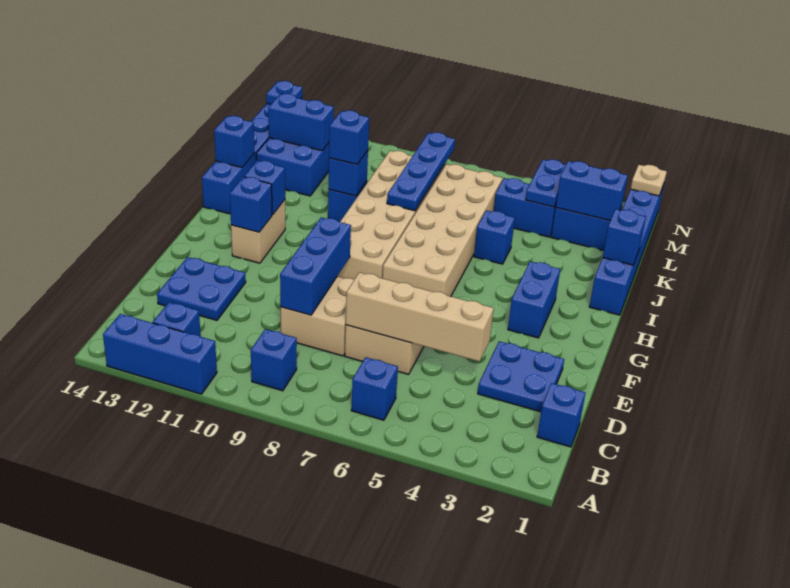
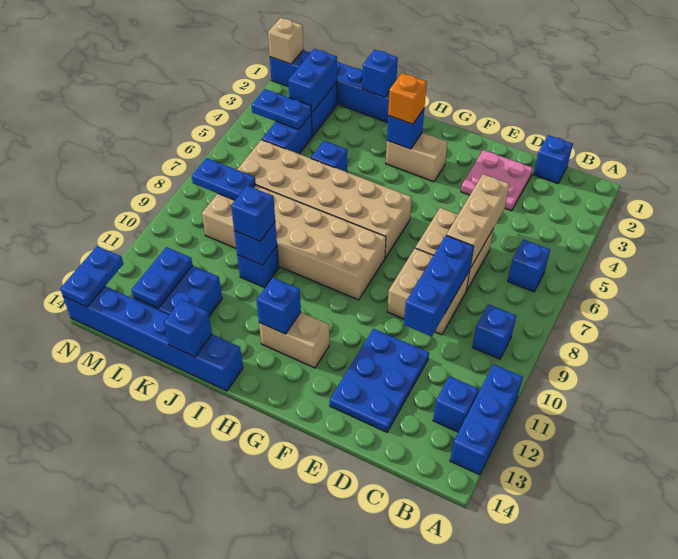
blue 2x2 plate [478,341,564,412] -> pink 2x2 plate [461,150,533,211]
tan 1x4 brick [346,272,494,361] -> tan 1x3 brick [446,174,509,268]
blue 1x3 brick [280,217,351,315] -> blue 1x3 brick turned to [404,235,474,336]
blue 2x2 plate [157,257,246,320] -> blue 2x3 plate [330,329,429,432]
blue 1x2 brick [508,261,560,338] -> tan 1x2 brick [386,133,448,182]
blue 1x1 brick [230,177,272,232] -> blue 1x1 brick moved to [387,109,424,149]
none -> orange 1x1 brick [388,73,427,124]
blue 1x4 plate [387,132,455,211] -> blue 1x2 plate [192,158,256,200]
blue 1x2 brick [268,94,334,151] -> blue 1x2 plate [132,247,192,308]
tan 1x1 plate [631,165,667,196] -> tan 1x1 brick [268,18,303,64]
blue 1x1 plate [266,81,302,104] -> blue 1x2 plate [60,246,123,307]

